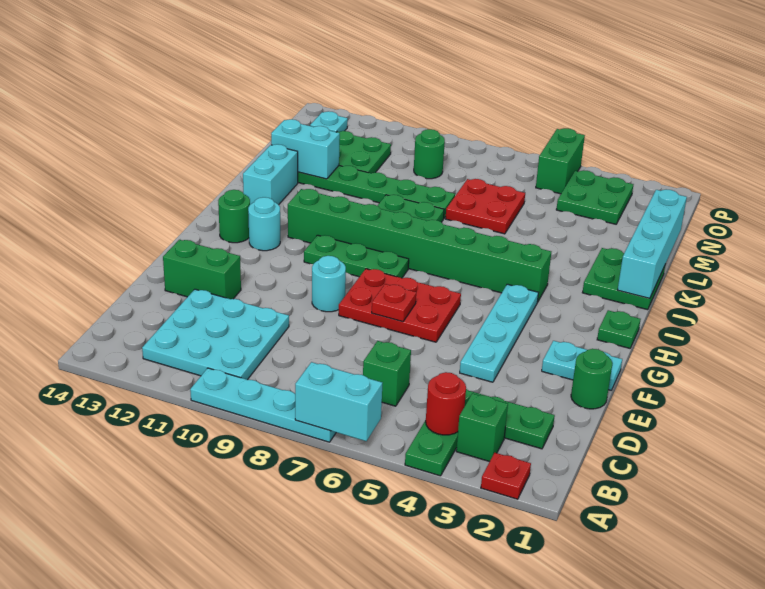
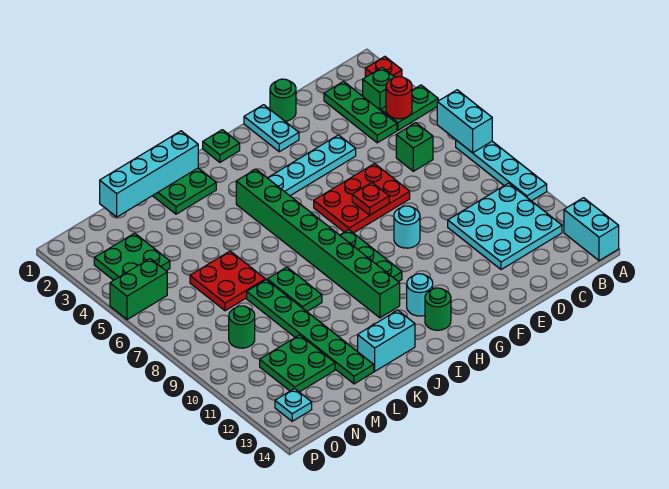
green 1x2 brick [163,240,241,299] -> none
red 2x3 plate [339,269,461,342] -> red 2x3 plate turned to [314,164,410,233]
cyan 1x2 brick [271,119,340,179] -> cyan 1x2 brick moved to [564,198,619,261]

